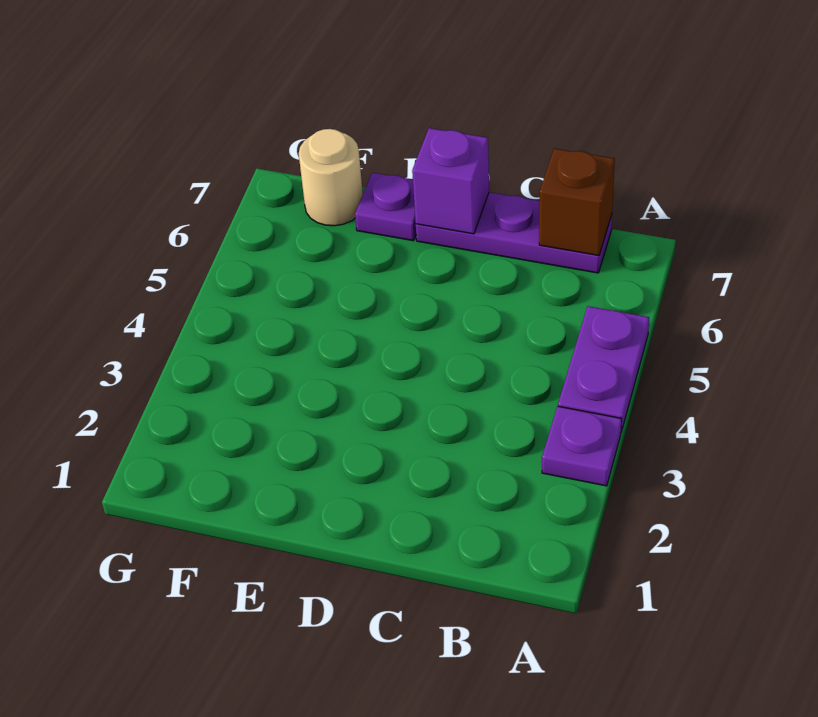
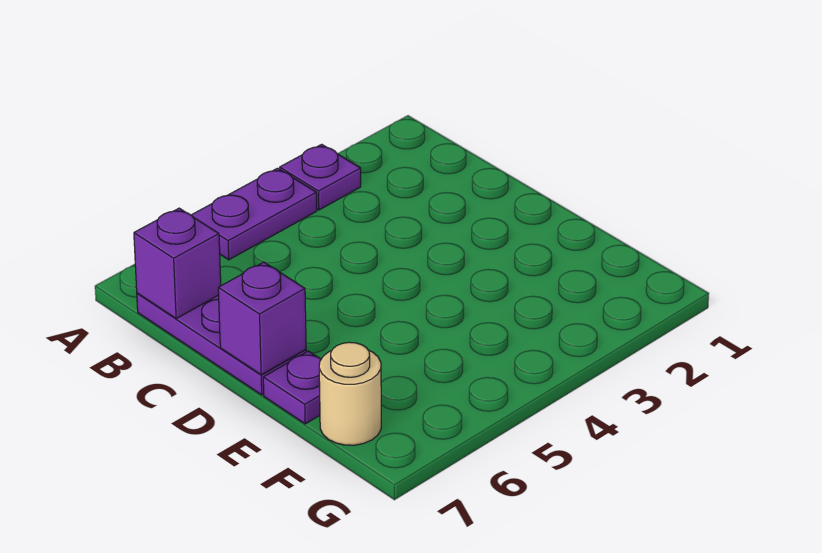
brown 1x1 brick [539,148,615,256] -> purple 1x1 brick [134,208,221,319]

